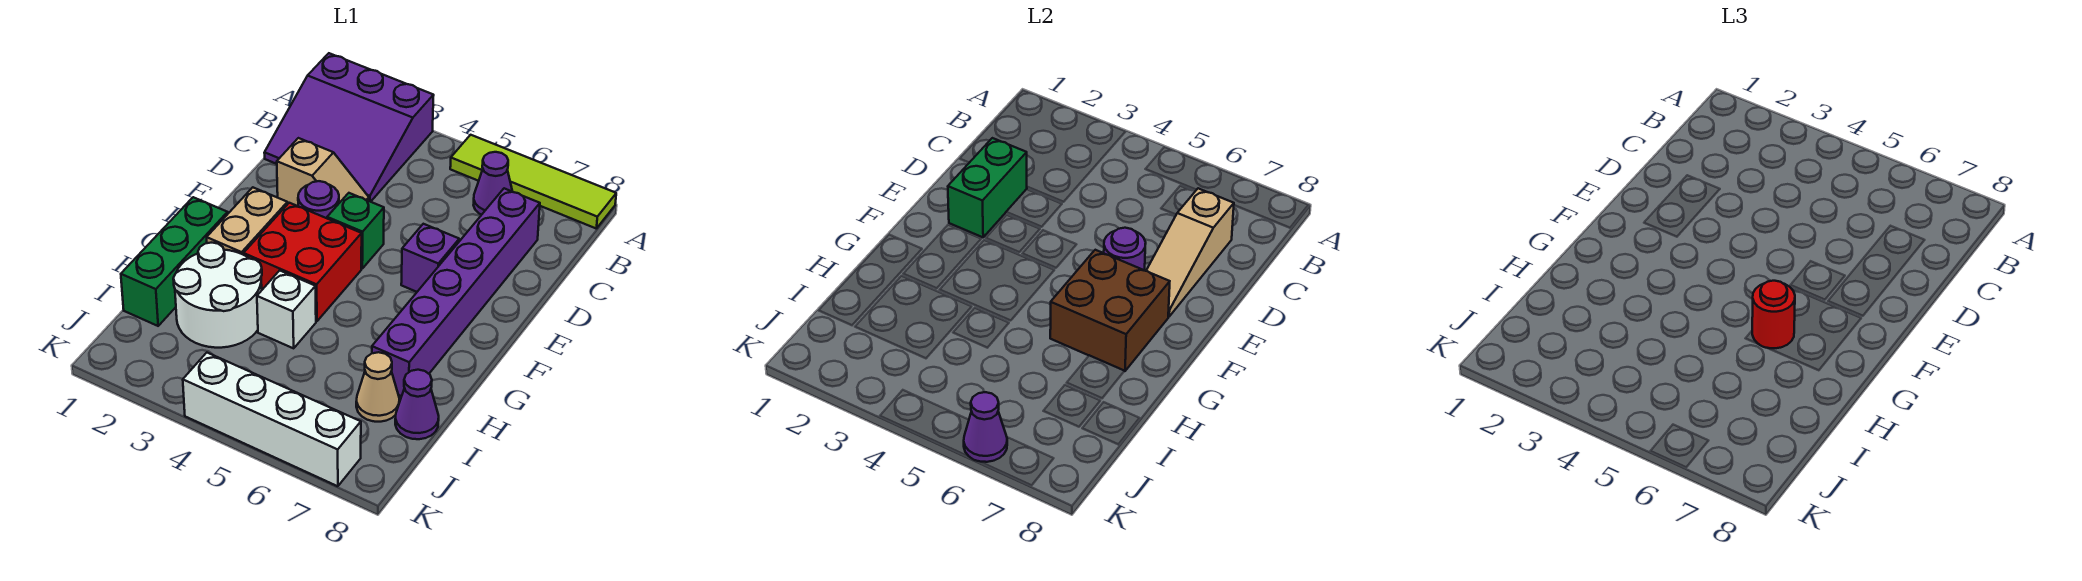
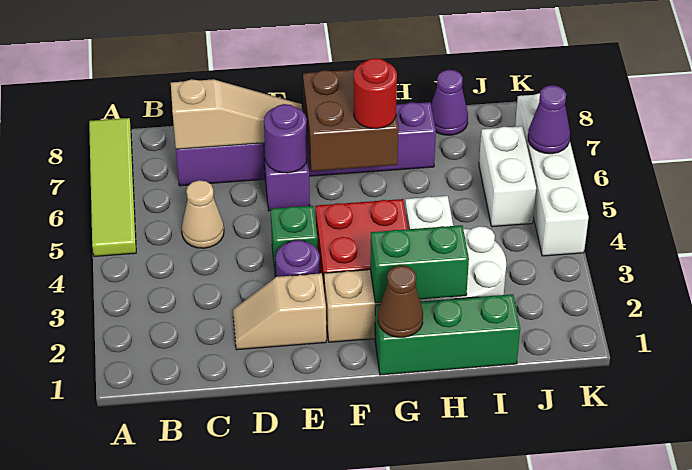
purple 3x3 slope [264,53,434,202] -> none
purple 1x1 cone [474,152,512,215] -> none
tan 1x2 slope [277,138,369,206] -> tan 1x2 slope turned to [233,273,326,350]
green 1x2 brick [948,138,1027,237] -> green 1x2 brick moved to [370,225,469,303]
none -> brown 1x1 cone [378,265,423,337]
tan 1x1 cone [356,352,399,422] -> tan 1x1 cone moved to [182,180,224,248]
none -> white 1x2 brick [479,126,536,227]

